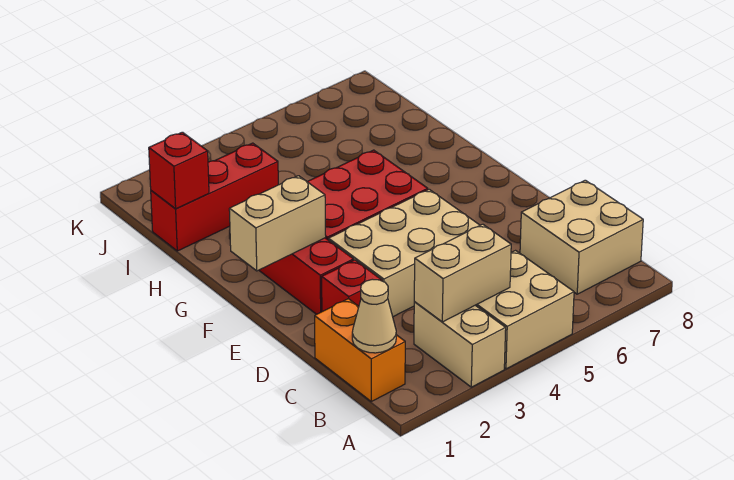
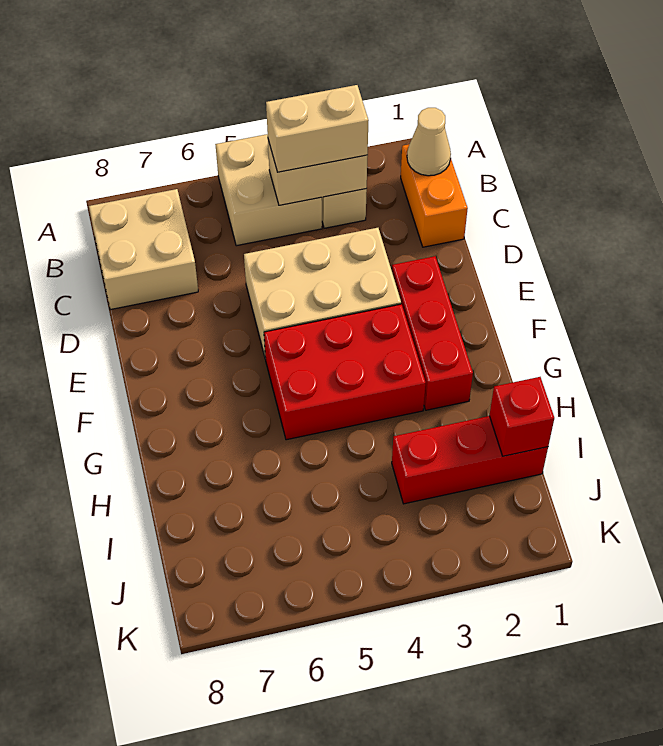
red 1x1 brick [322,260,382,312] -> none
tan 1x2 brick [229,176,326,271] -> tan 1x2 brick moved to [266,85,369,172]

